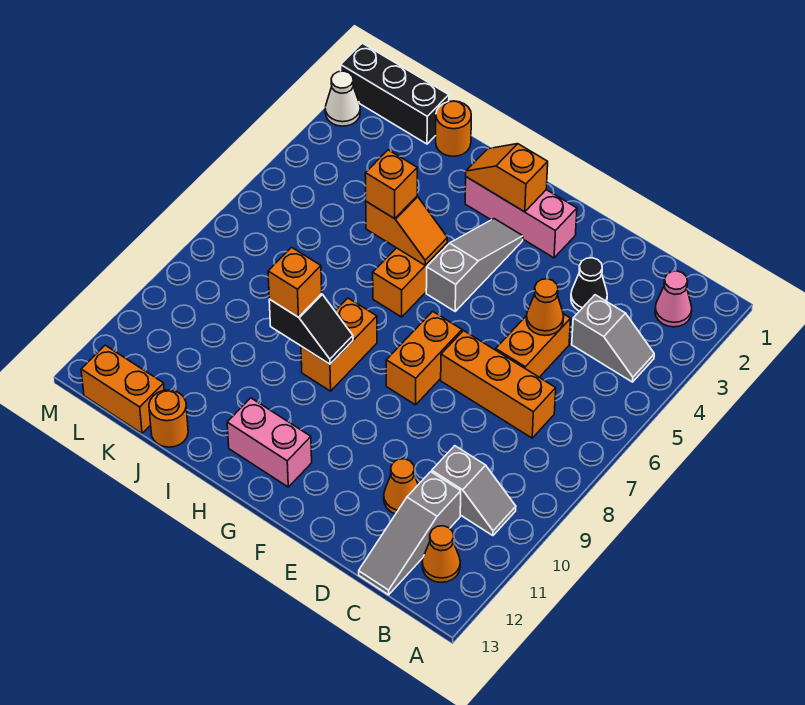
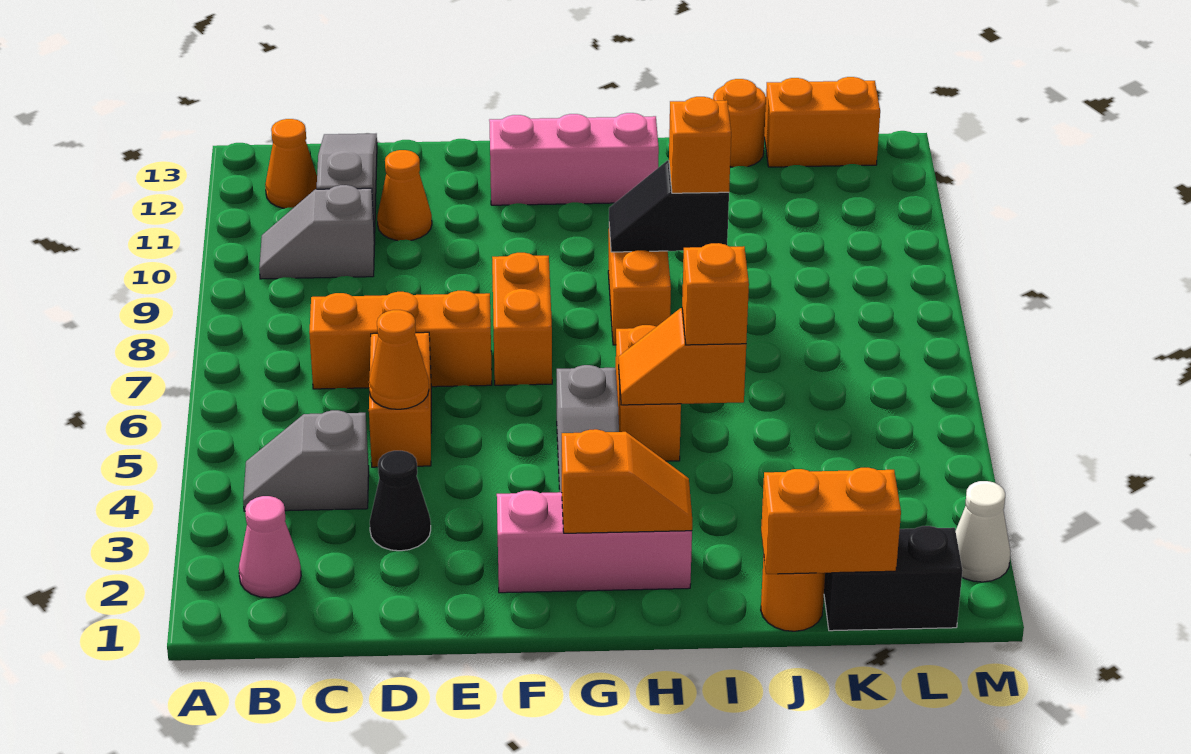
pink 1x2 brick [227,398,312,487] -> pink 1x3 brick [489,113,659,205]
none -> orange 1x2 brick [761,468,901,574]
black 1x3 brick [341,43,449,144] -> black 1x2 brick [824,526,963,631]

